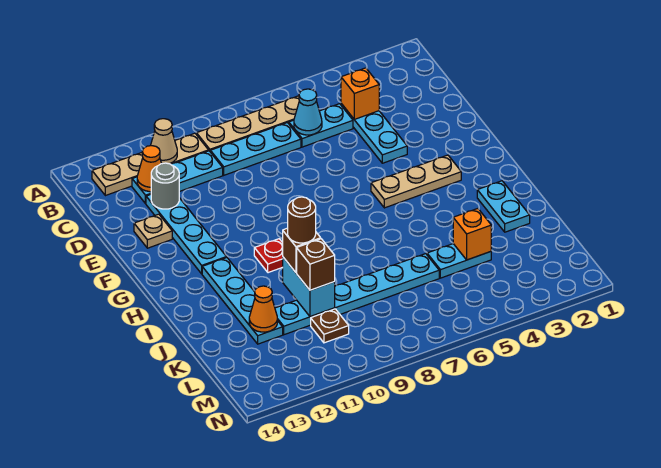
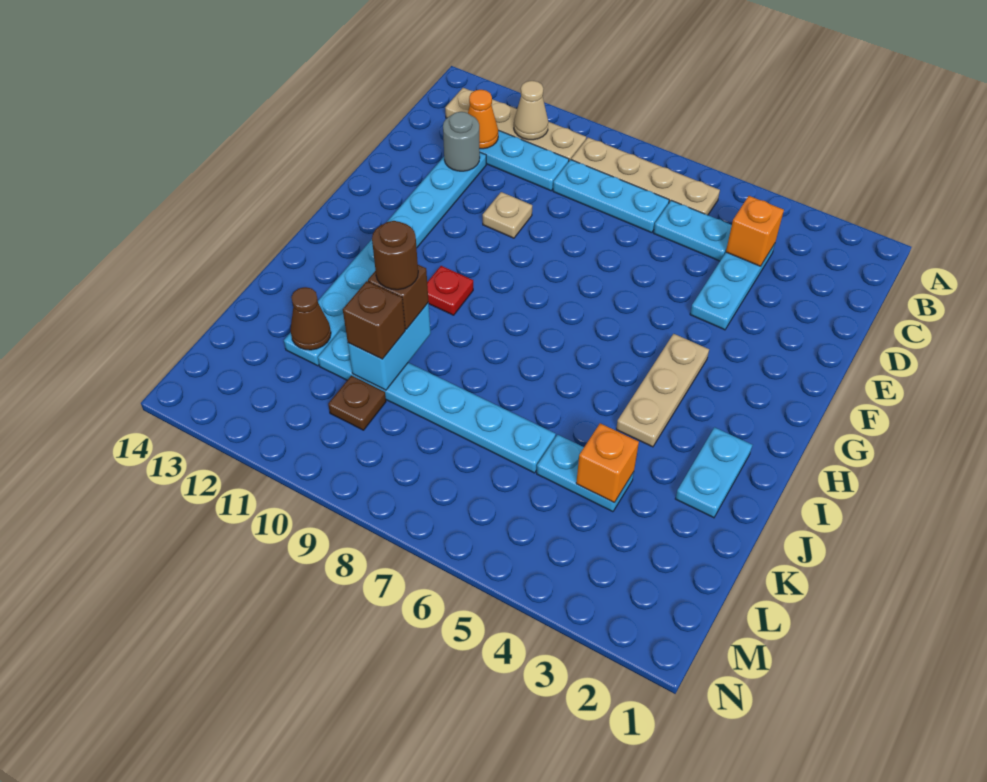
cyan 1x1 cone [294,89,322,135] -> none
tan 1x1 plate [134,214,172,248] -> tan 1x1 plate moved to [483,192,532,238]
tan 1x3 plate [371,155,461,208] -> tan 1x3 plate turned to [616,334,709,447]
orange 1x1 cone [249,286,277,332] -> brown 1x1 cone [290,287,331,350]

